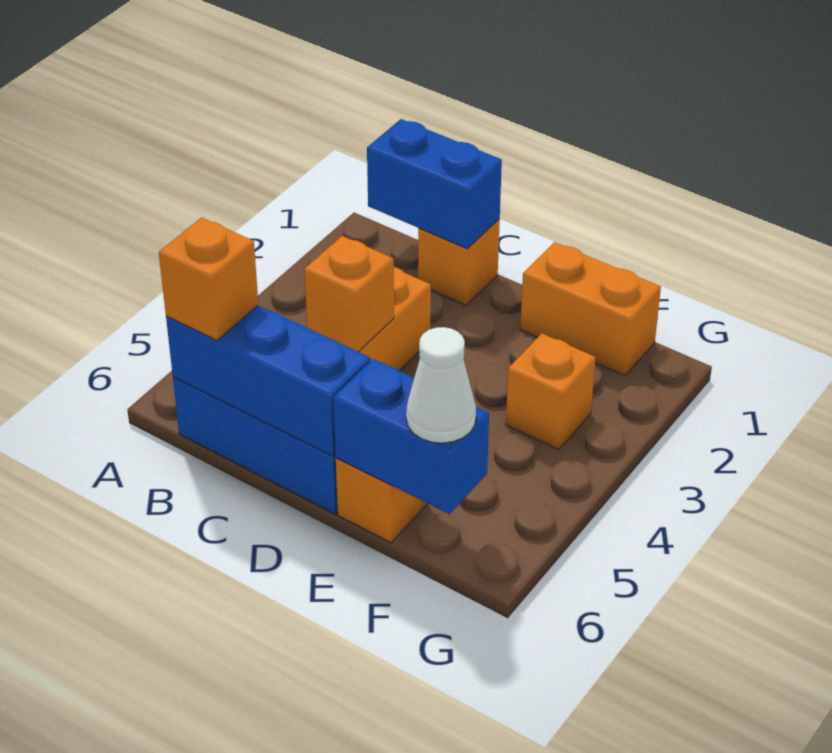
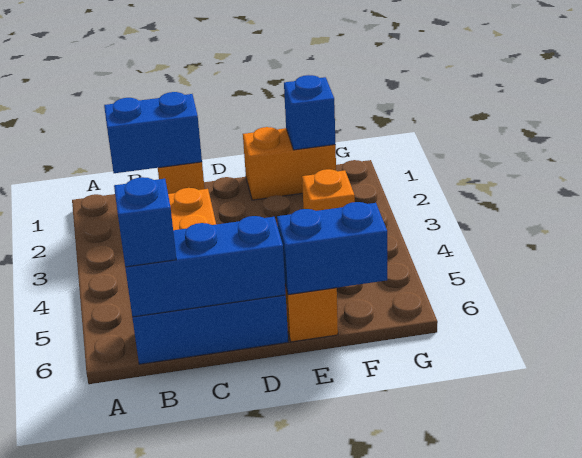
orange 1x1 brick [159,218,258,340] -> blue 1x1 brick [114,177,176,267]
orange 1x1 brick [304,236,394,352] -> none
none -> blue 1x1 brick [284,75,335,150]
white 1x1 cone [406,327,476,443] -> none

